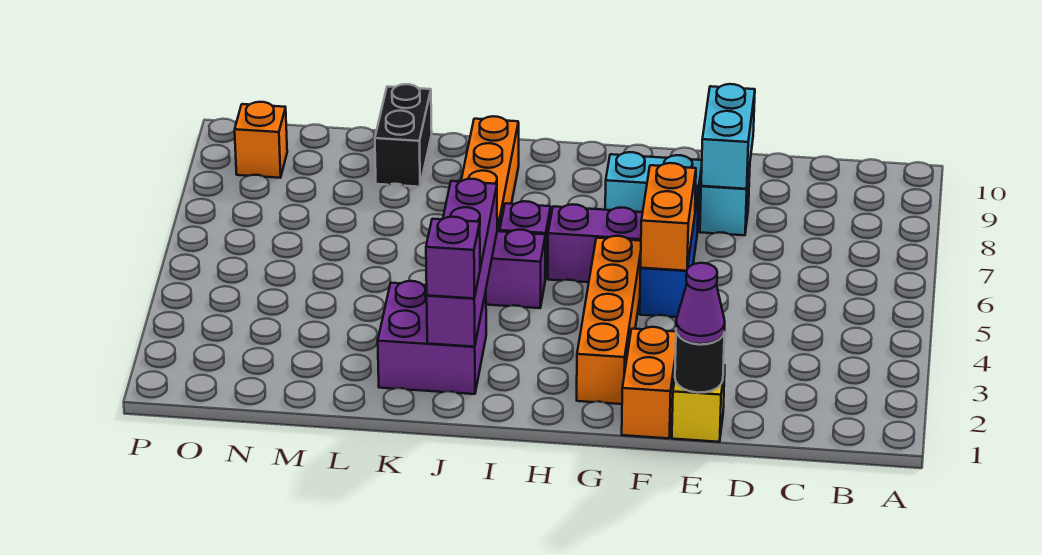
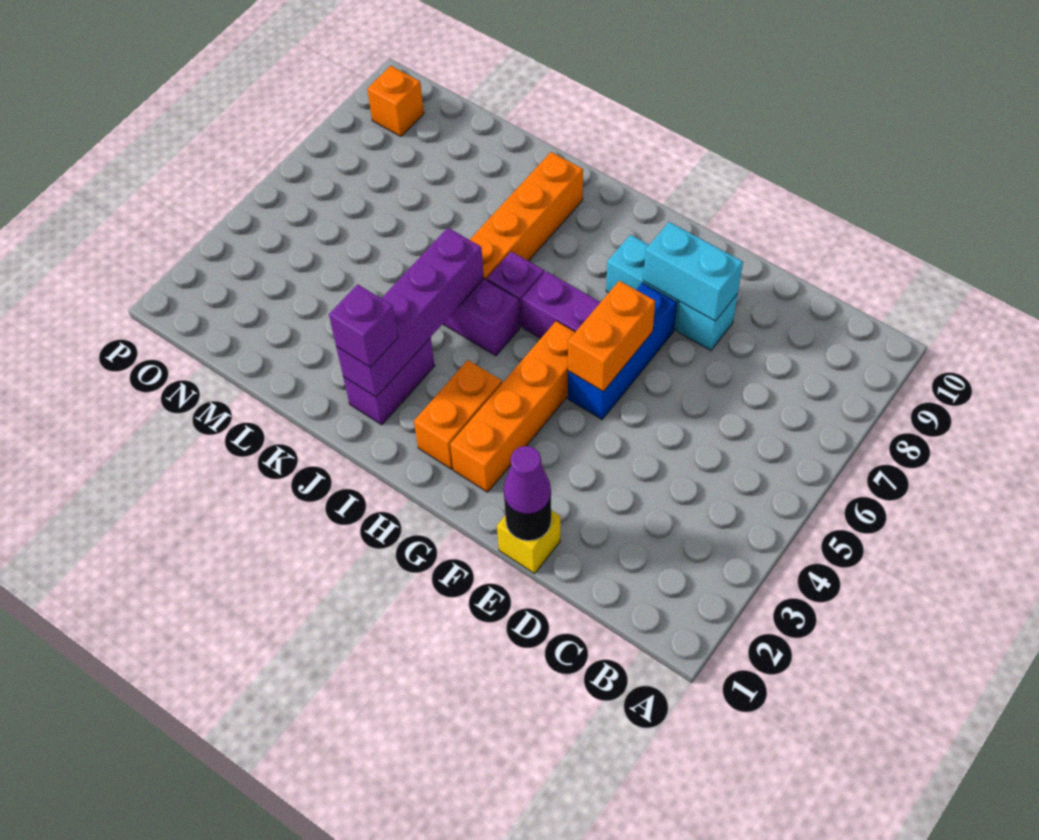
cyan 1x2 brick [701,84,755,189] -> cyan 1x2 brick turned to [643,222,743,321]
orange 1x2 brick [622,327,676,438] -> orange 1x2 brick moved to [414,360,502,469]
purple 2x2 brick [378,281,486,394] -> purple 1x2 brick [343,338,434,425]
black 1x2 brick [375,84,432,187] -> none

